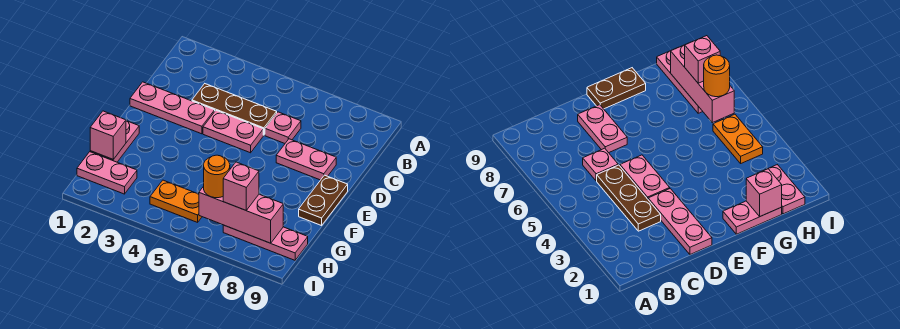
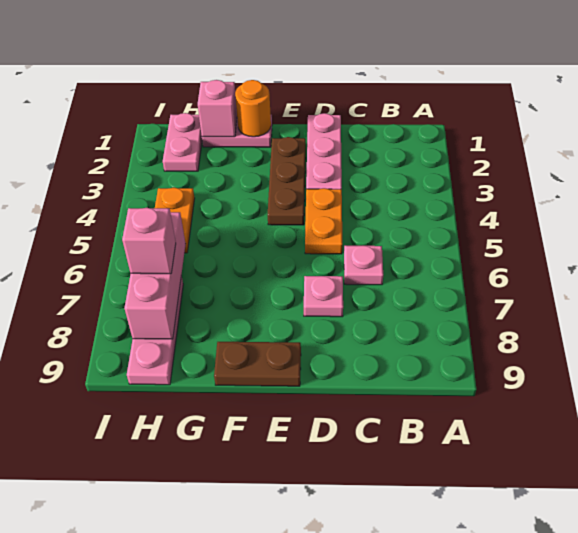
brown 1x3 plate [192,84,277,135] -> brown 1x3 plate moved to [268,137,306,225]
pink 1x2 plate [203,111,263,153] -> orange 1x2 plate [305,188,342,254]
pink 1x2 plate [276,139,336,180] -> pink 1x1 plate [304,276,343,317]
orange 1x1 round brick [204,155,230,198] -> orange 1x1 round brick moved to [235,80,271,137]

